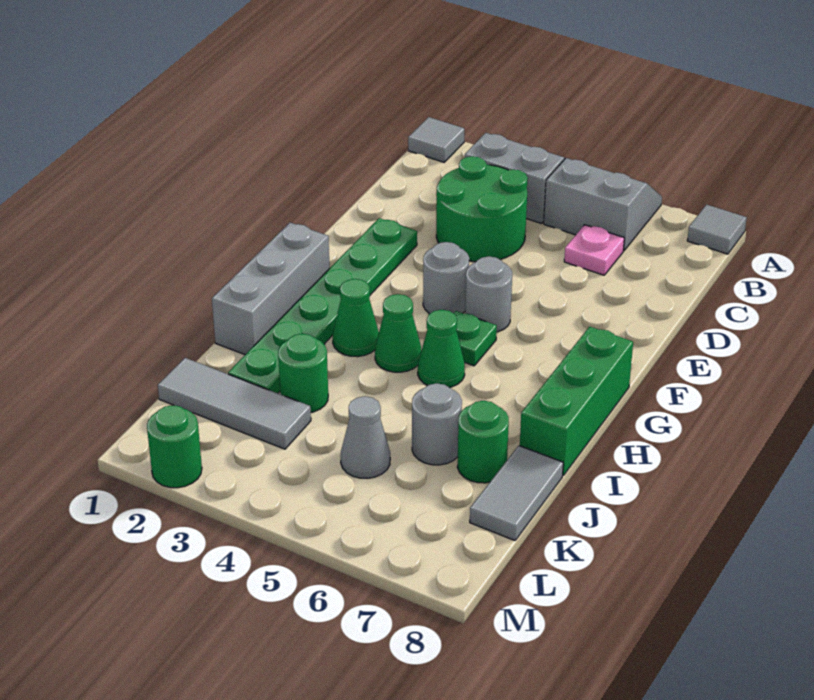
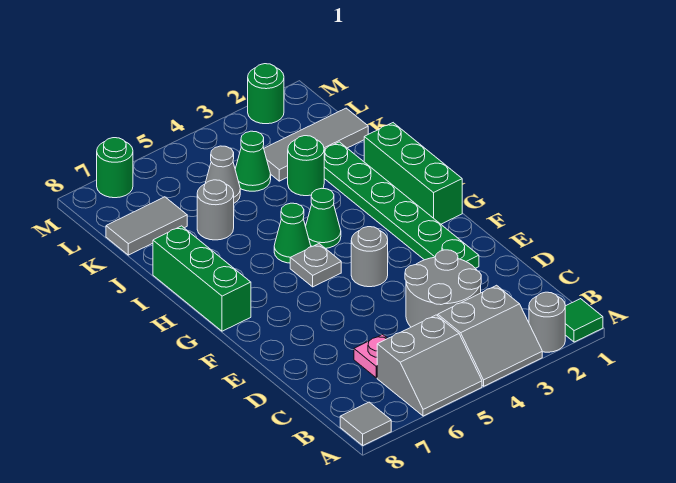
grey 1x1 tile [408,117,464,162] -> green 1x1 tile [565,299,603,342]
green 2x2 round brick [436,156,528,262] -> grey 2x2 round brick [405,250,481,327]
grey 1x1 round brick [465,256,512,332] -> grey 1x1 round brick moved to [529,292,565,352]
grey 1x3 brick [212,223,330,355] -> green 1x3 brick [364,123,462,224]
green 1x1 plate [454,311,497,366] -> grey 1x1 plate [290,244,341,287]
green 1x1 cone [333,279,379,357] -> green 1x1 cone moved to [235,131,271,191]
green 1x1 round brick [457,401,509,483] -> green 1x1 round brick moved to [97,138,133,198]
grey 1x2 tile [470,446,563,541] -> grey 1x2 tile turned to [106,197,187,255]

